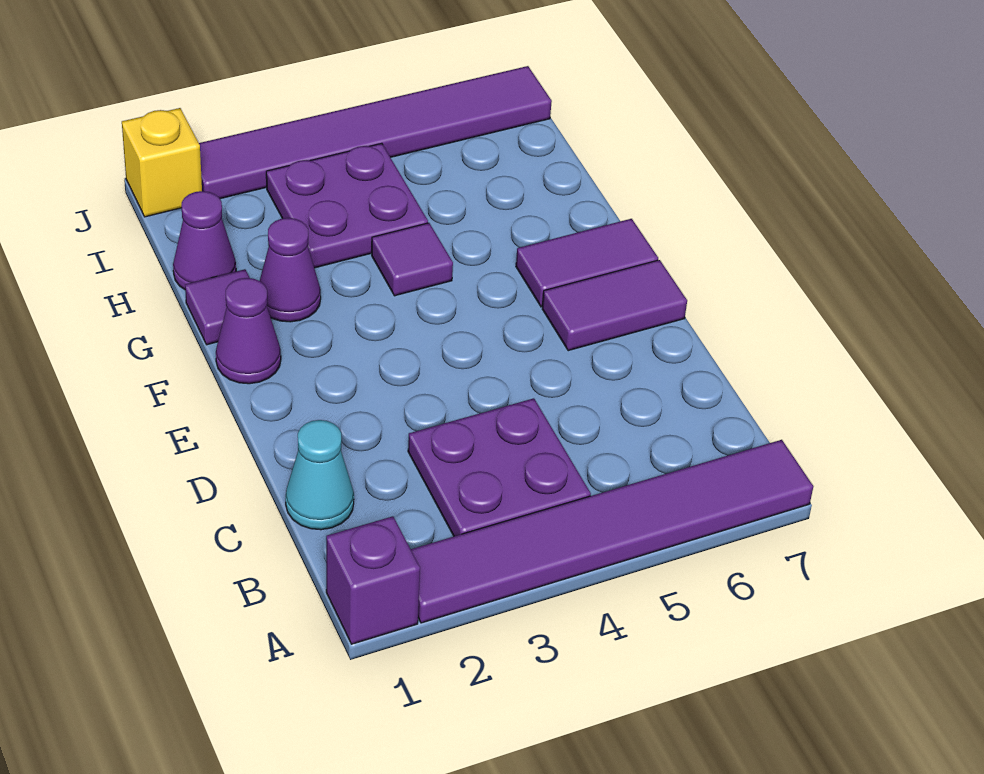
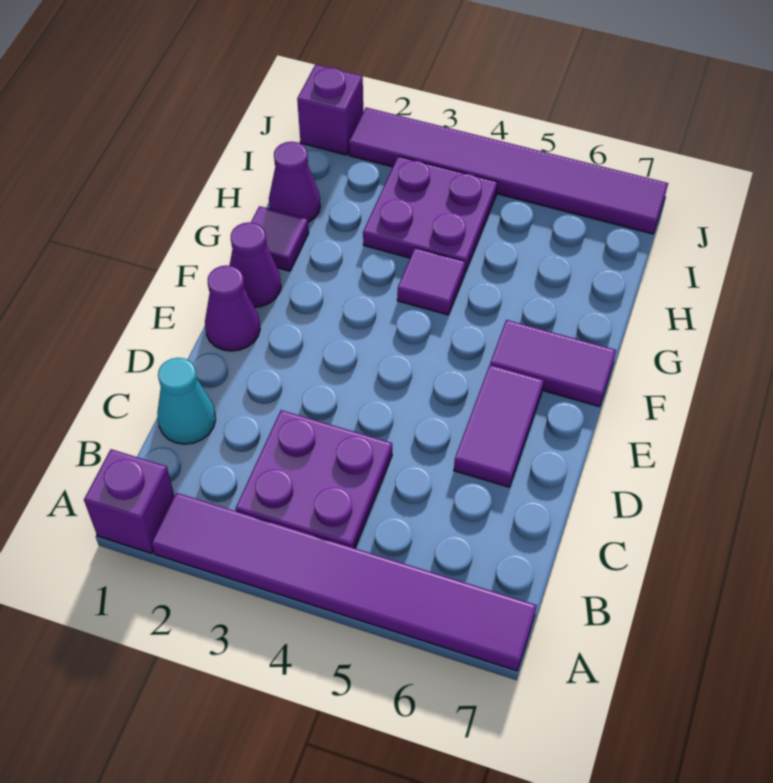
purple 1x2 tile [542,260,687,351] -> purple 1x2 tile turned to [454,365,544,487]
purple 1x1 cone [260,218,321,322] -> purple 1x1 cone moved to [205,265,260,351]
yellow 1x1 brick [122,108,202,217] -> purple 1x1 brick [297,64,363,155]

